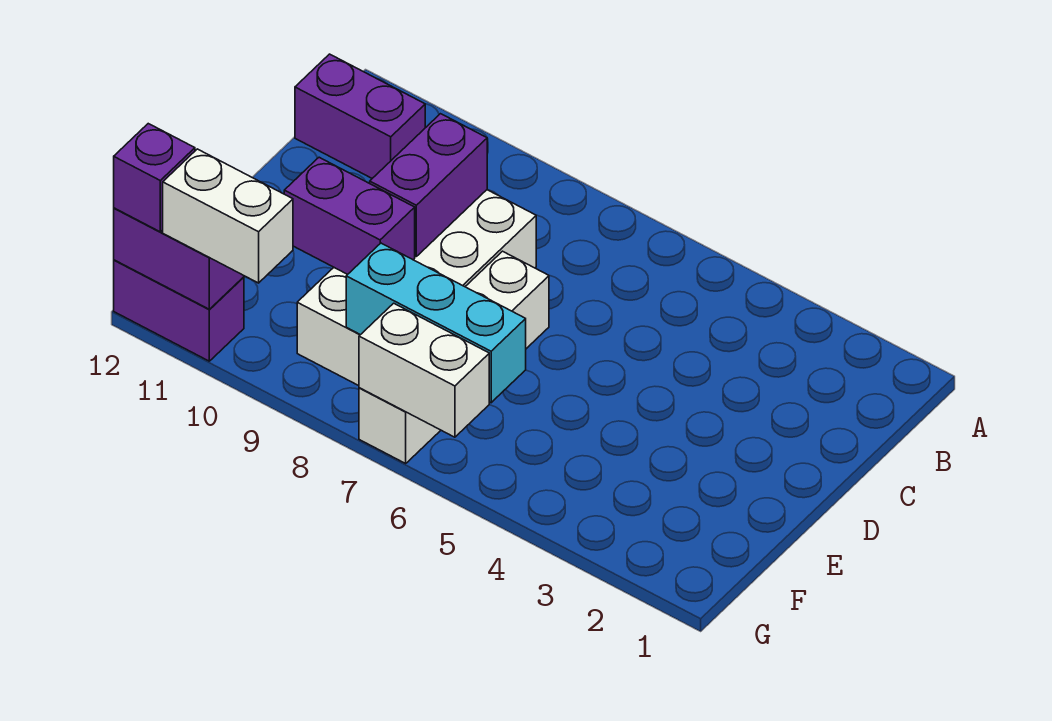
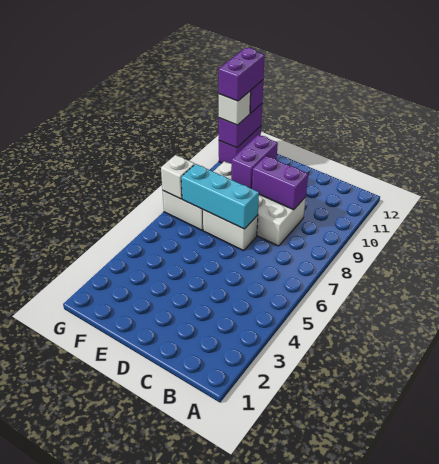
purple 1x2 brick [295,54,425,178] -> purple 1x2 brick moved to [219,48,265,101]
cyan 1x3 brick [346,243,526,403] -> cyan 1x3 brick turned to [181,164,259,229]
white 1x2 brick [359,303,489,437] -> white 1x1 brick [161,155,195,199]
white 1x2 brick [163,149,293,283] -> white 1x1 brick [219,91,251,125]

